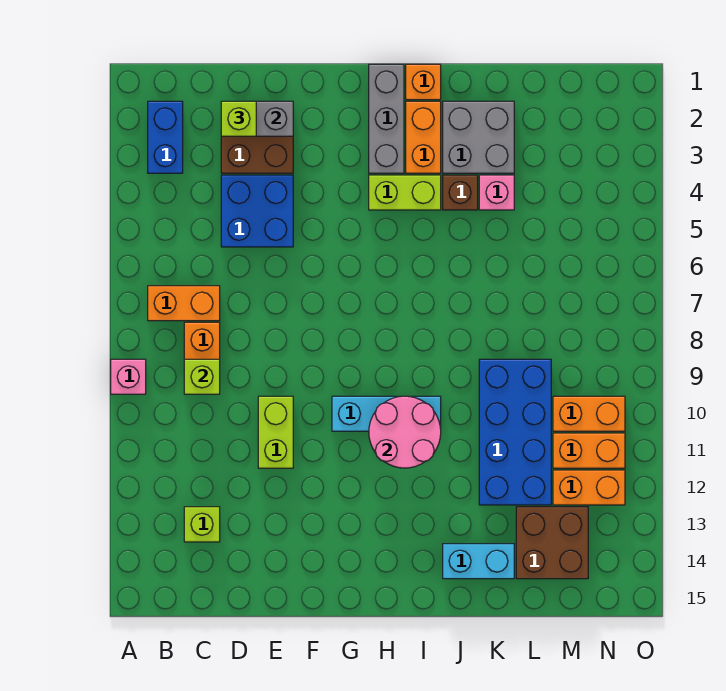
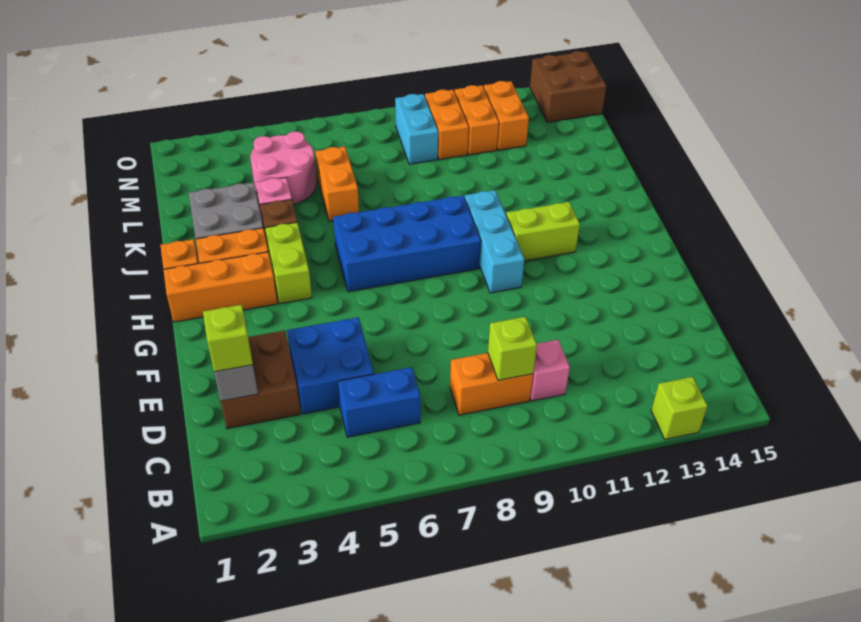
pink 1x1 brick [111,359,146,394] -> pink 1x1 brick moved to [530,340,570,401]
blue 1x2 brick [148,101,183,173] -> blue 1x2 brick moved to [338,367,420,437]
orange 1x2 brick [148,286,220,321] -> orange 1x2 brick moved to [315,147,359,221]
lime 1x1 brick [184,507,220,542] -> lime 1x1 brick moved to [651,377,708,440]
lime 1x2 brick [258,396,293,468] -> lime 1x2 brick moved to [506,202,580,261]
grey 1x3 brick [369,64,404,173] -> orange 1x3 brick [164,252,277,322]
pink 2x2 round brick [369,396,441,468] -> pink 2x2 round brick moved to [250,131,316,204]
cyan 1x2 brick [443,544,514,579] -> cyan 1x2 brick moved to [395,94,438,164]
blue 2x4 brick [479,359,551,505] -> blue 2x4 brick moved to [333,195,481,292]
brown 2x2 brick [516,507,588,579] -> brown 2x2 brick moved to [530,51,606,122]

